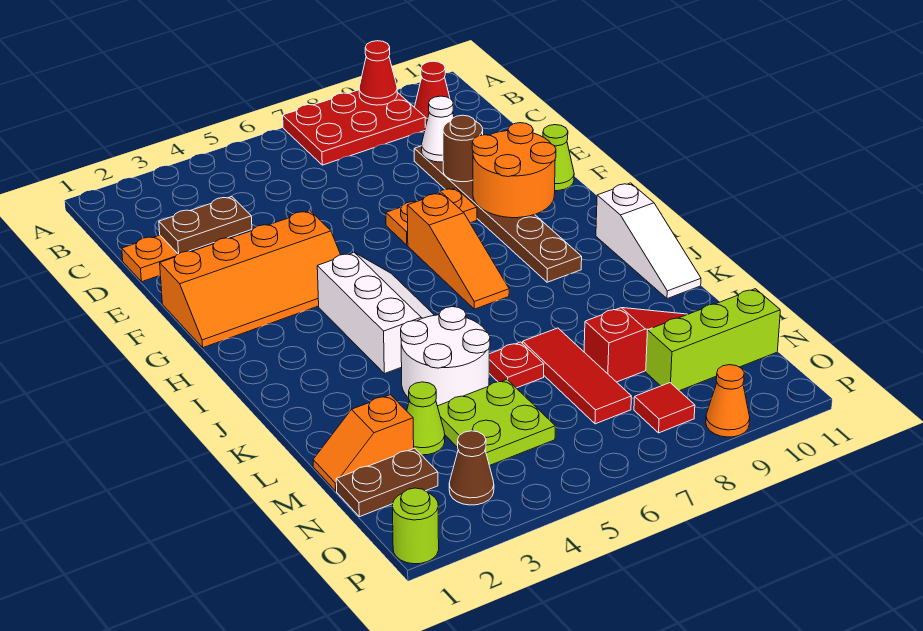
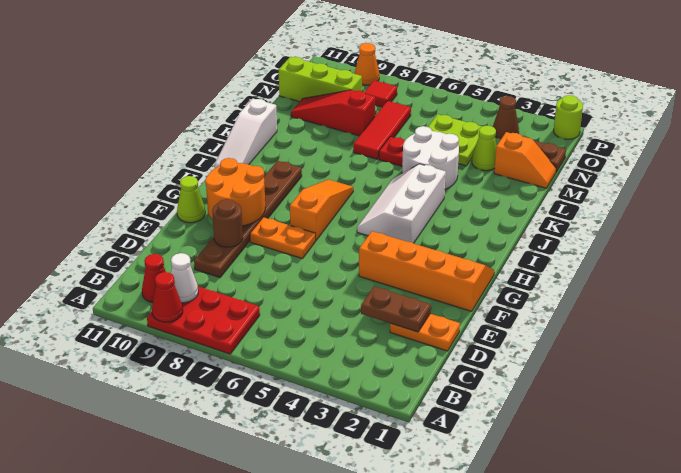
white 1x1 cone [422,96,454,162] -> white 1x1 cone moved to [171,253,198,303]
white 1x3 slope [596,183,701,299] -> white 1x3 slope turned to [215,99,277,168]

